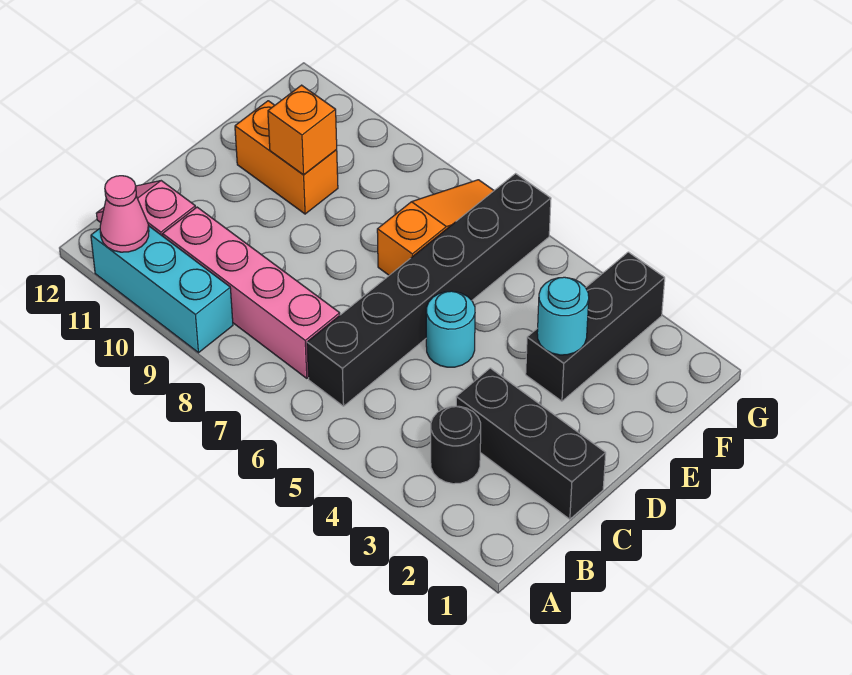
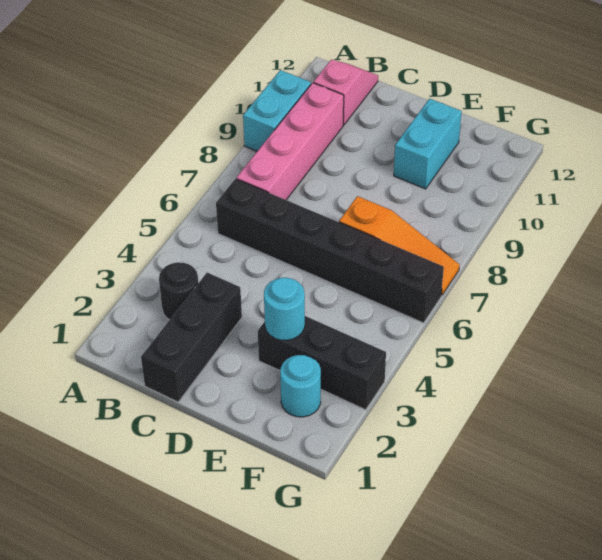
cyan 1x3 brick [91,226,233,353] -> cyan 1x2 brick [243,70,311,151]
pink 1x1 cone [100,176,149,252] -> none
cyan 1x1 round brick [426,291,475,367] -> cyan 1x1 round brick moved to [280,355,321,417]
orange 1x2 brick [235,101,338,214] -> cyan 1x2 brick [394,99,462,189]
orange 1x1 brick [268,85,337,175] -> none

